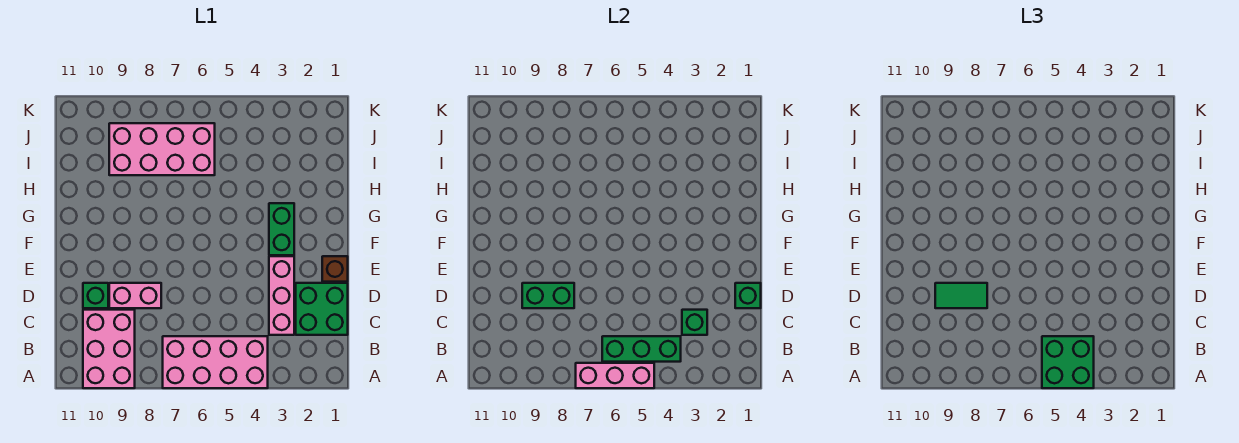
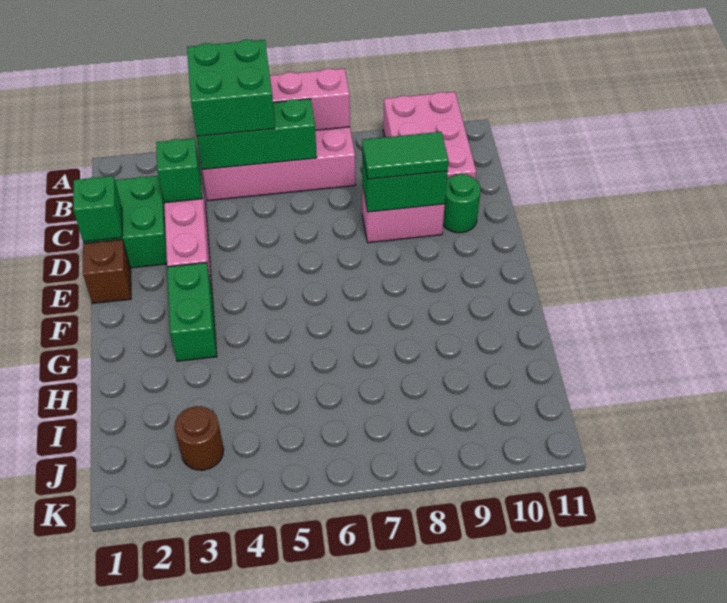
green 1x1 brick [83,283,108,308] -> green 1x1 round brick [443,174,480,233]
pink 2x4 brick [109,123,215,175] -> none
none -> brown 1x1 round brick [174,406,224,470]

